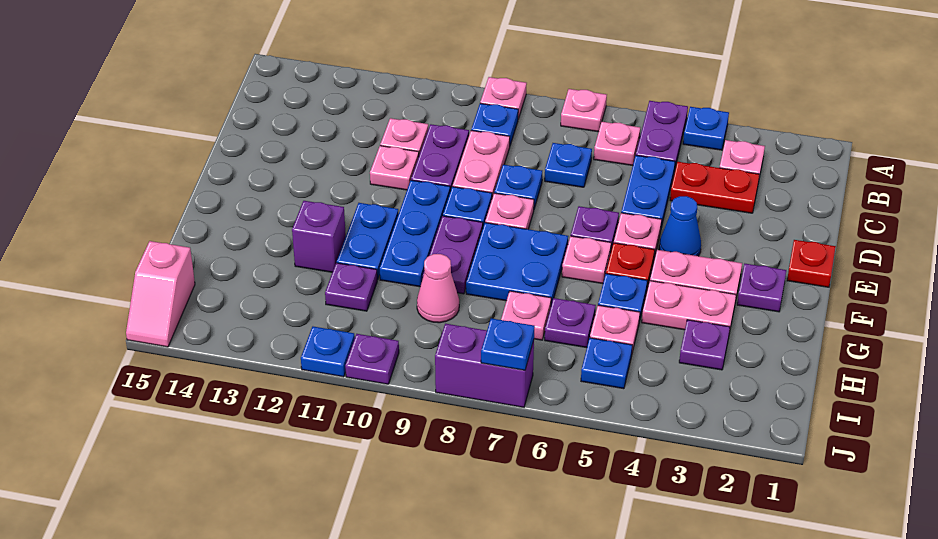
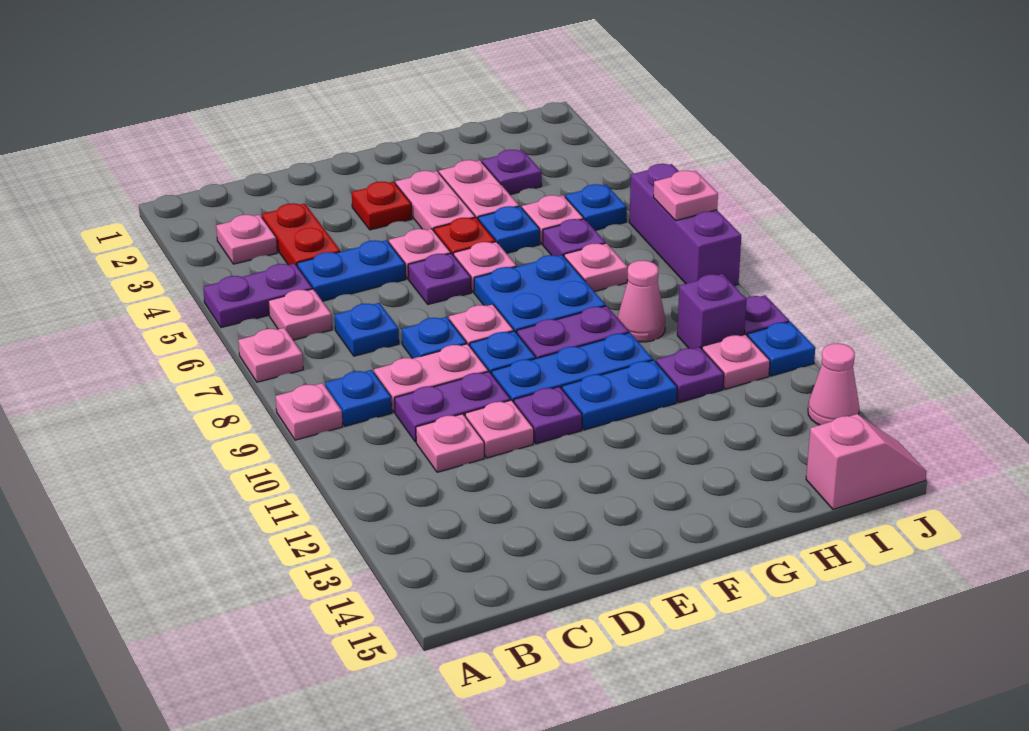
blue 1x1 plate [683,107,729,150] -> none
red 1x1 plate [787,240,836,287] -> red 1x1 plate moved to [352,181,412,230]
blue 1x1 cone [659,196,701,256] -> none
purple 1x1 plate [737,264,786,312] -> purple 1x1 plate moved to [514,387,582,444]
purple 1x1 brick [292,201,346,272] -> purple 1x1 brick moved to [677,274,747,349]
none -> pink 1x1 plate [702,334,770,389]
purple 1x2 brick [435,324,534,407] -> purple 1x3 brick [629,164,741,285]
blue 1x1 plate [481,318,535,370] -> pink 1x1 plate [653,171,718,221]
none -> pink 1x1 cone [808,344,859,425]

